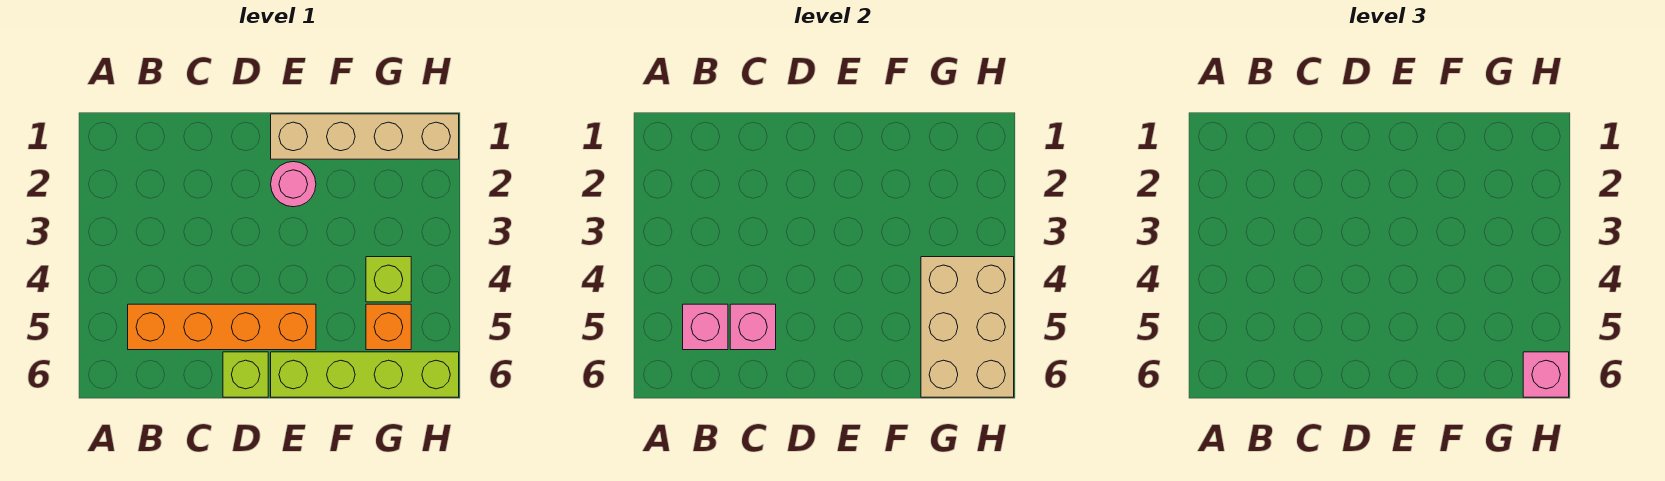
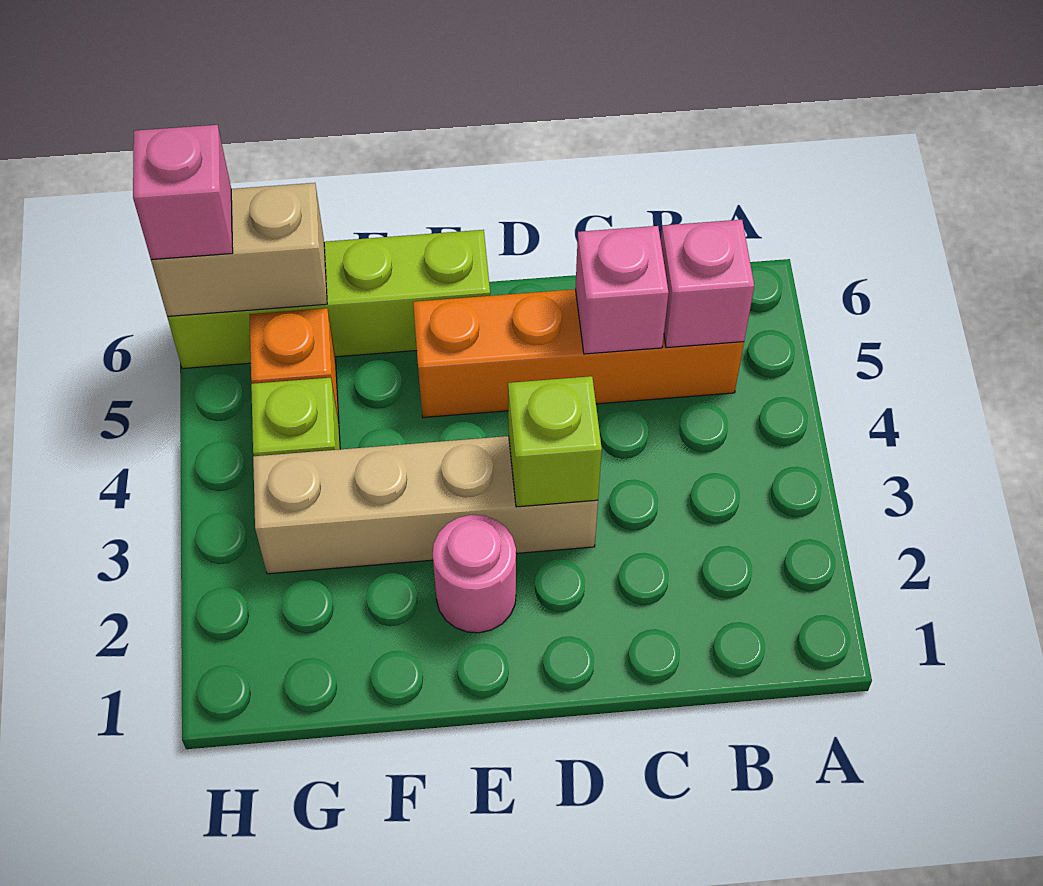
lime 1x1 brick [223,352,268,397] -> lime 1x1 brick moved to [508,376,602,507]
tan 1x4 brick [271,114,459,159] -> tan 1x4 brick moved to [253,436,598,574]
tan 2x3 brick [921,257,1014,397] -> tan 1x2 brick [151,183,327,316]

